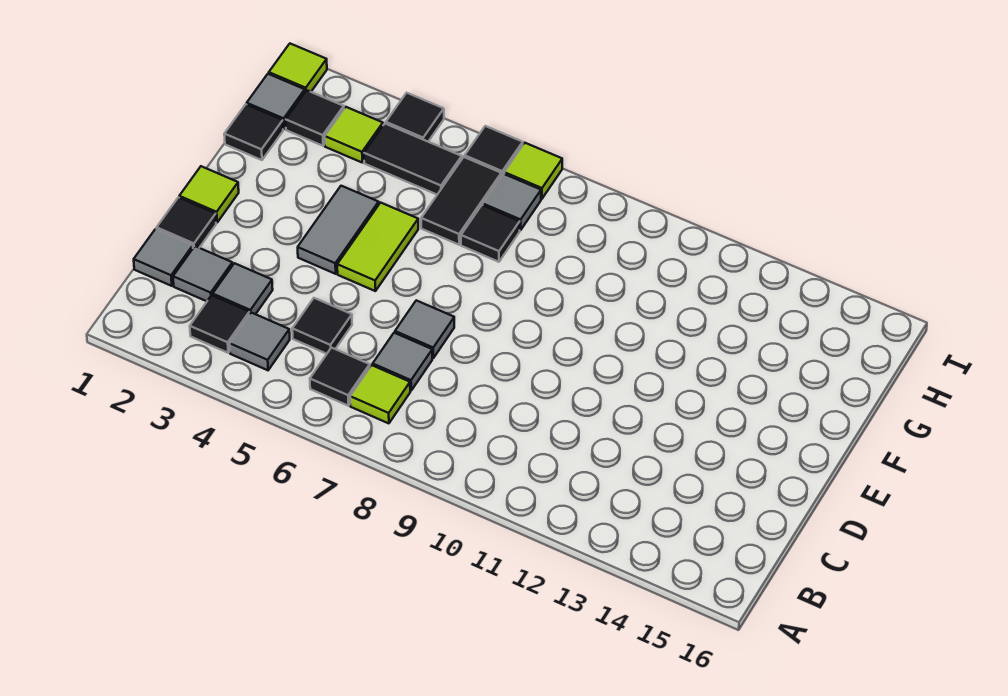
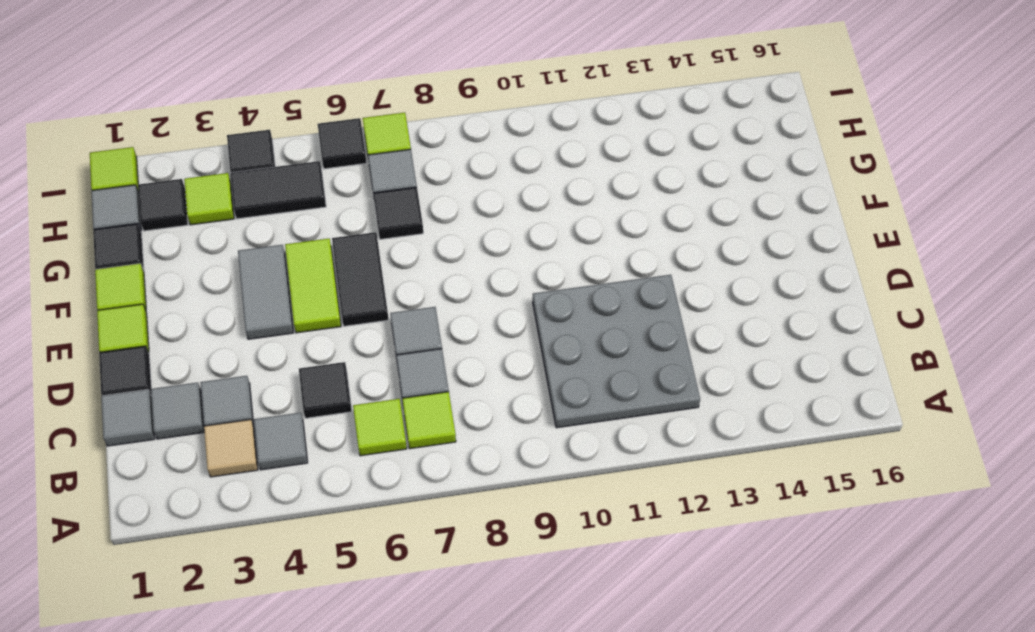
black 1x1 tile [190,295,250,353] -> tan 1x1 tile [204,420,258,477]
black 1x1 tile [310,348,370,406] -> lime 1x1 tile [353,399,407,456]
none -> grey 3x3 plate [533,275,700,428]
none -> lime 1x1 tile [95,264,146,310]
black 1x2 tile [421,157,501,245] -> black 1x2 tile moved to [332,232,389,326]

